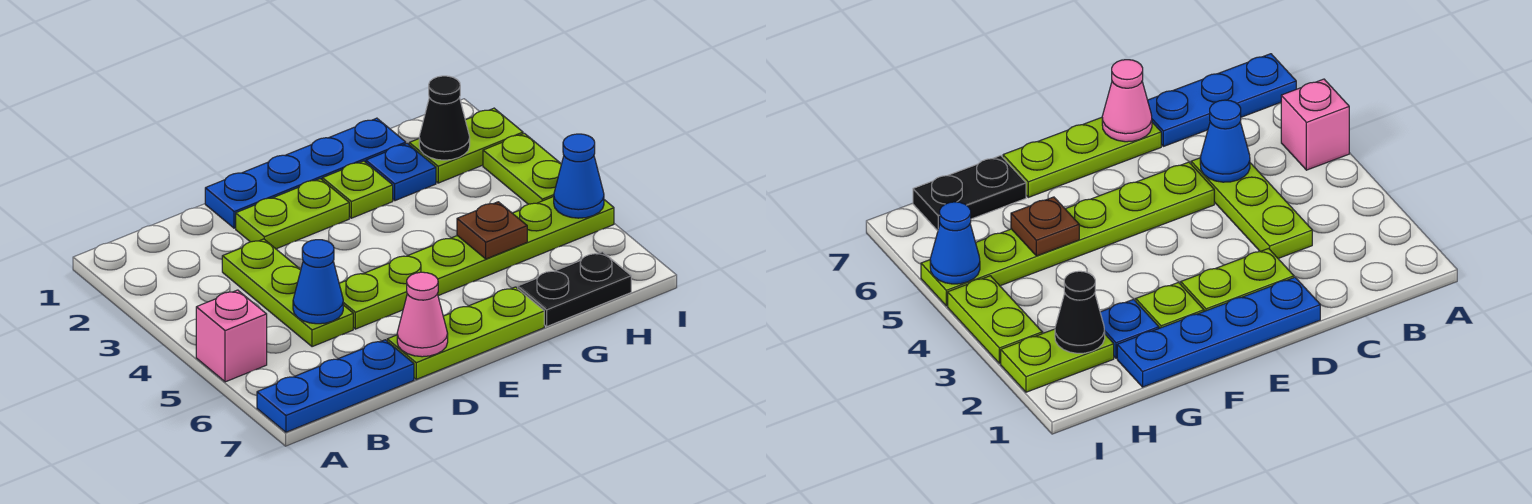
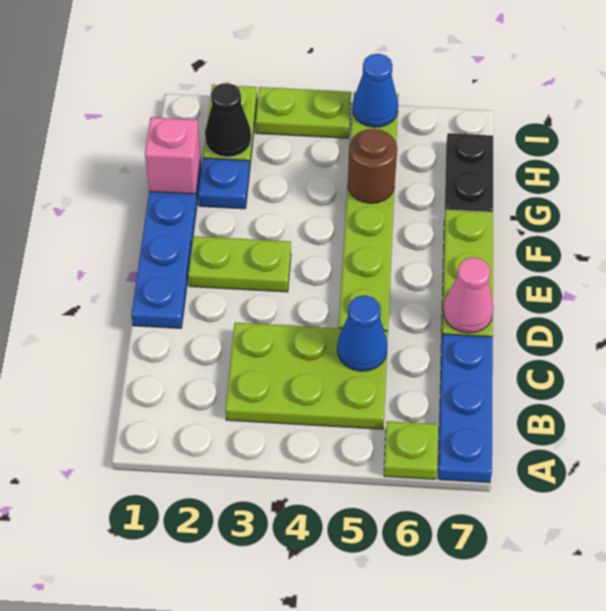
pink 1x1 brick [196,290,267,382] -> pink 1x1 brick moved to [145,117,201,194]
lime 1x3 plate [222,239,353,347] -> lime 2x3 plate [225,323,388,429]
lime 1x2 plate [236,179,349,249] -> lime 1x2 plate turned to [188,236,291,292]
lime 1x1 plate [322,161,393,218] -> lime 1x1 plate moved to [384,421,438,479]
brown 1x1 plate [457,202,527,259] -> brown 1x1 round brick [348,129,397,203]

